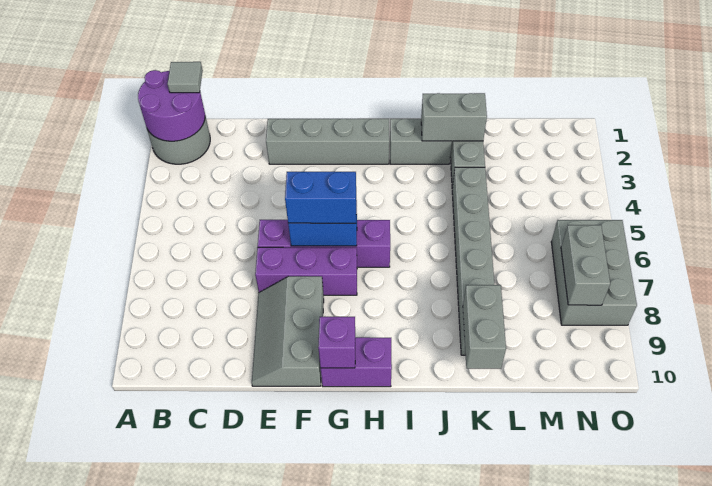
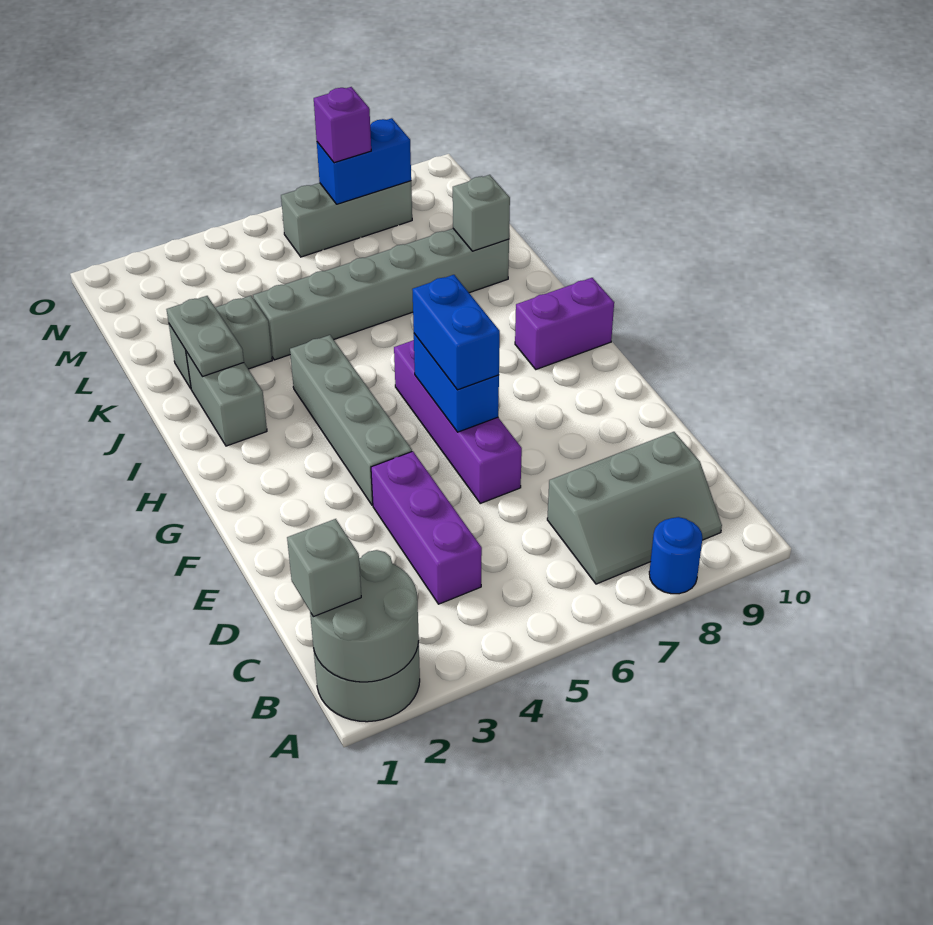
purple 2x2 round brick [138,70,205,141] -> grey 2x2 round brick [310,550,419,682]
none -> blue 1x1 round brick [649,517,703,594]
grey 1x1 tile [168,62,203,93] -> grey 1x1 brick [287,519,361,617]
grey 1x4 brick [266,119,389,164] -> grey 1x4 brick moved to [290,335,412,505]
purple 1x3 brick [255,247,357,295] -> purple 1x3 brick moved to [371,451,482,604]
grey 2x3 slope [252,276,324,386] -> grey 2x3 slope moved to [547,432,722,584]
purple 1x2 brick [321,337,392,387] -> purple 1x2 brick turned to [515,278,614,369]
purple 1x1 brick [318,317,355,368] -> purple 1x1 brick moved to [314,87,371,163]
grey 1x2 brick [421,93,487,141] -> grey 1x2 plate [167,296,244,377]
grey 1x2 brick [463,285,506,369] -> grey 1x1 brick [453,175,510,251]
grey 2x3 brick [551,220,637,325] -> grey 1x3 brick [281,181,412,257]
grey 1x2 brick [561,225,610,305] -> blue 1x2 brick [317,118,411,204]

